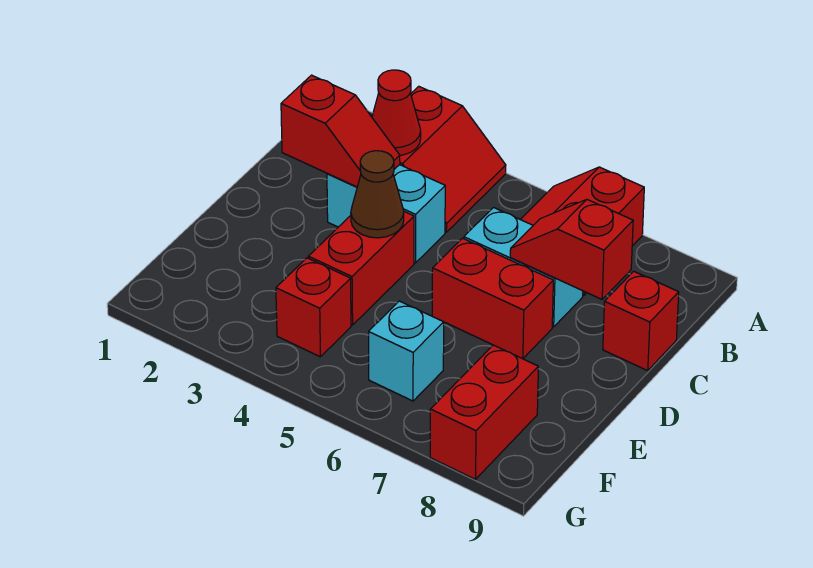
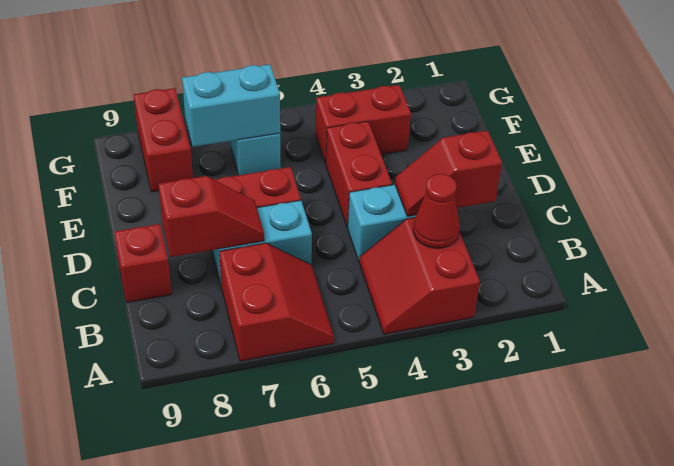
brown 1x1 cone [351,151,404,238] -> none
red 1x1 brick [276,258,351,357] -> red 1x2 brick [316,85,411,163]
none -> cyan 1x2 brick [182,64,280,147]

